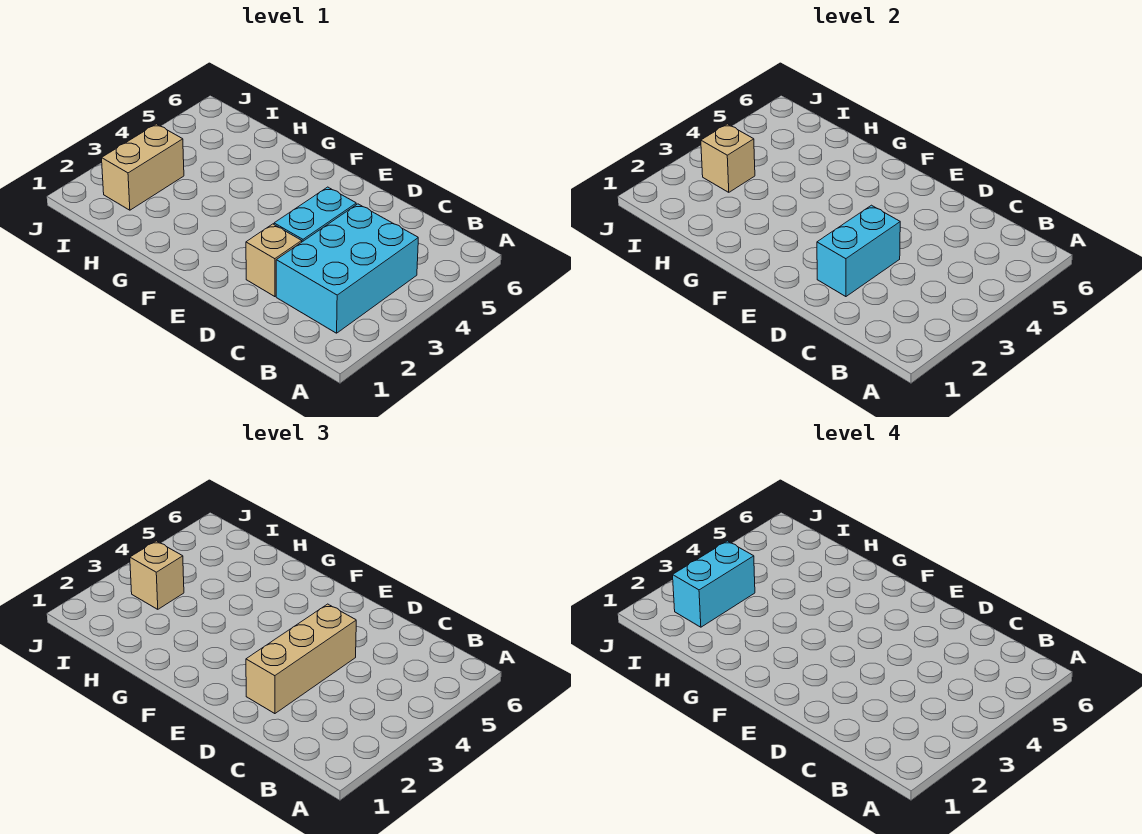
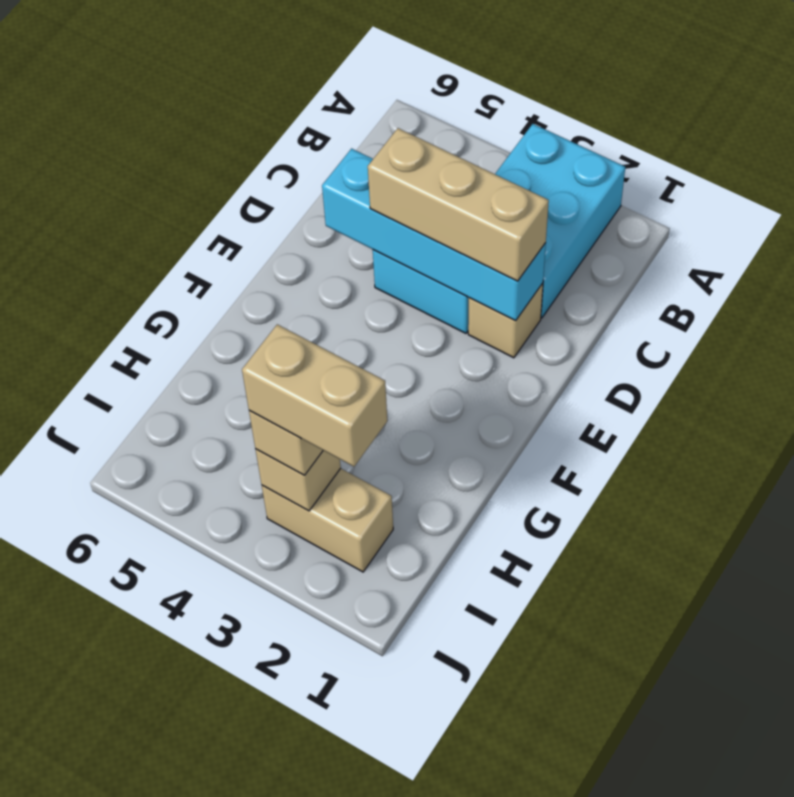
cyan 2x3 brick [276,204,418,333] -> cyan 2x3 brick turned to [495,124,625,318]
cyan 1x2 brick [817,205,900,297] -> cyan 1x4 brick [322,149,546,321]
cyan 1x2 brick [673,541,755,627] -> tan 1x2 brick [242,324,387,467]

